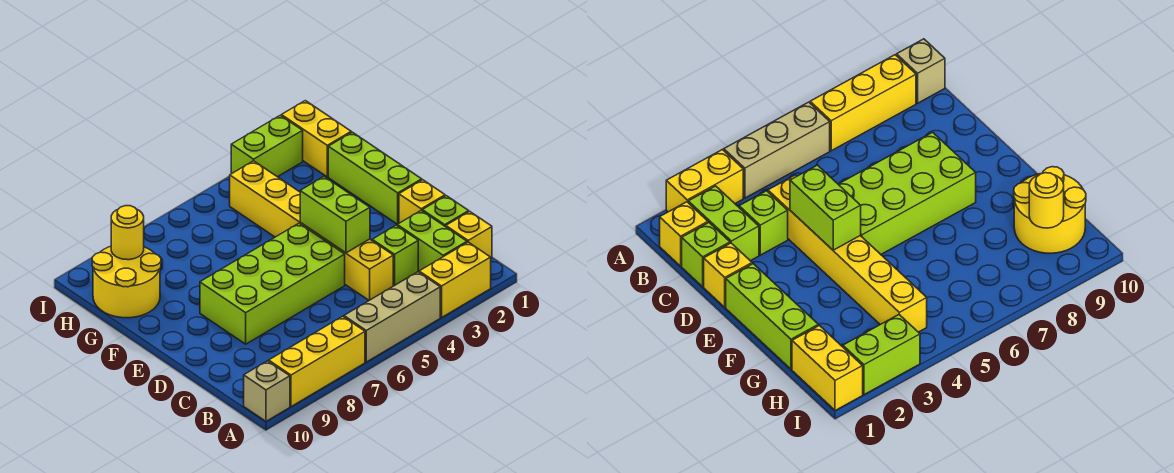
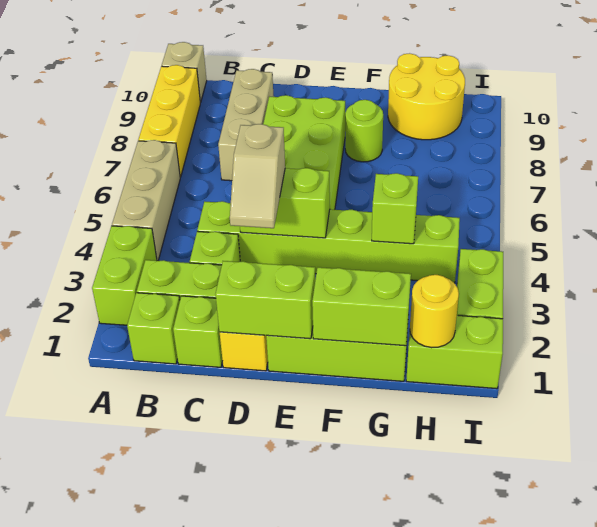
yellow 1x2 brick [419,242,491,317] -> lime 1x2 brick [92,226,157,325]
yellow 1x1 brick [446,212,492,258] -> lime 1x1 brick [127,293,180,364]
yellow 1x6 brick [230,161,393,300] -> lime 1x6 brick [197,201,460,283]
none -> tan 1x3 brick [218,69,274,181]
none -> lime 1x2 brick [215,261,315,339]
none -> tan 1x2 slope [230,124,285,228]
none -> lime 1x2 brick [312,267,411,346]
none -> lime 1x1 round brick [345,100,383,162]
none -> lime 1x1 brick [372,173,418,244]
yellow 1x2 brick [281,101,351,177] -> lime 1x2 brick [406,315,503,389]
yellow 1x1 round brick [111,206,144,260] -> yellow 1x1 round brick moved to [410,275,459,348]

